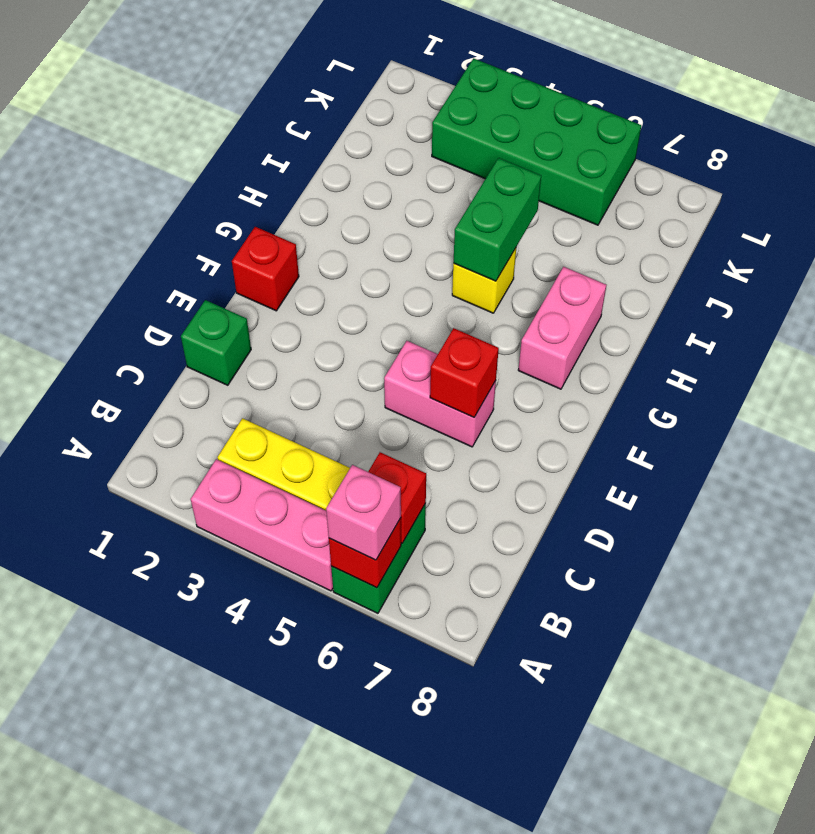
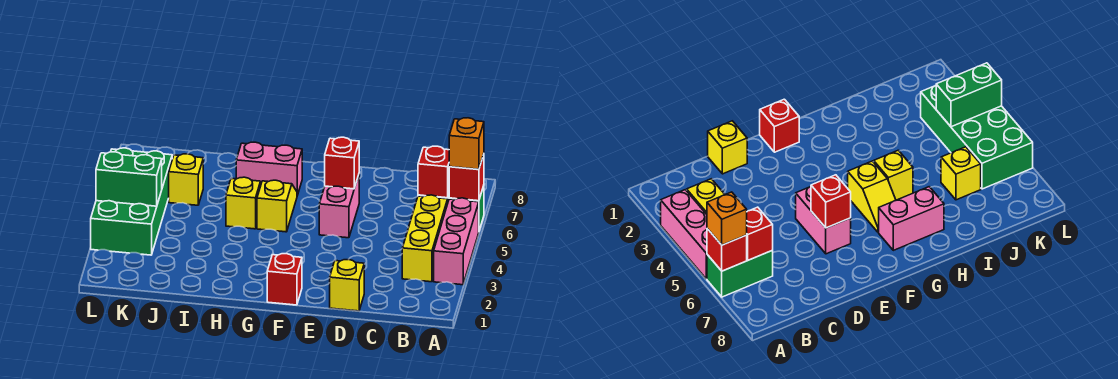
pink 1x1 brick [326,465,401,560] -> orange 1x1 brick [449,118,484,169]
green 1x1 brick [181,300,251,385] -> yellow 1x1 brick [330,259,364,311]
none -> yellow 1x2 slope [257,180,297,232]
green 1x2 brick [453,158,541,281] -> green 1x2 brick moved to [96,152,162,206]
none -> yellow 1x1 brick [169,154,203,205]

